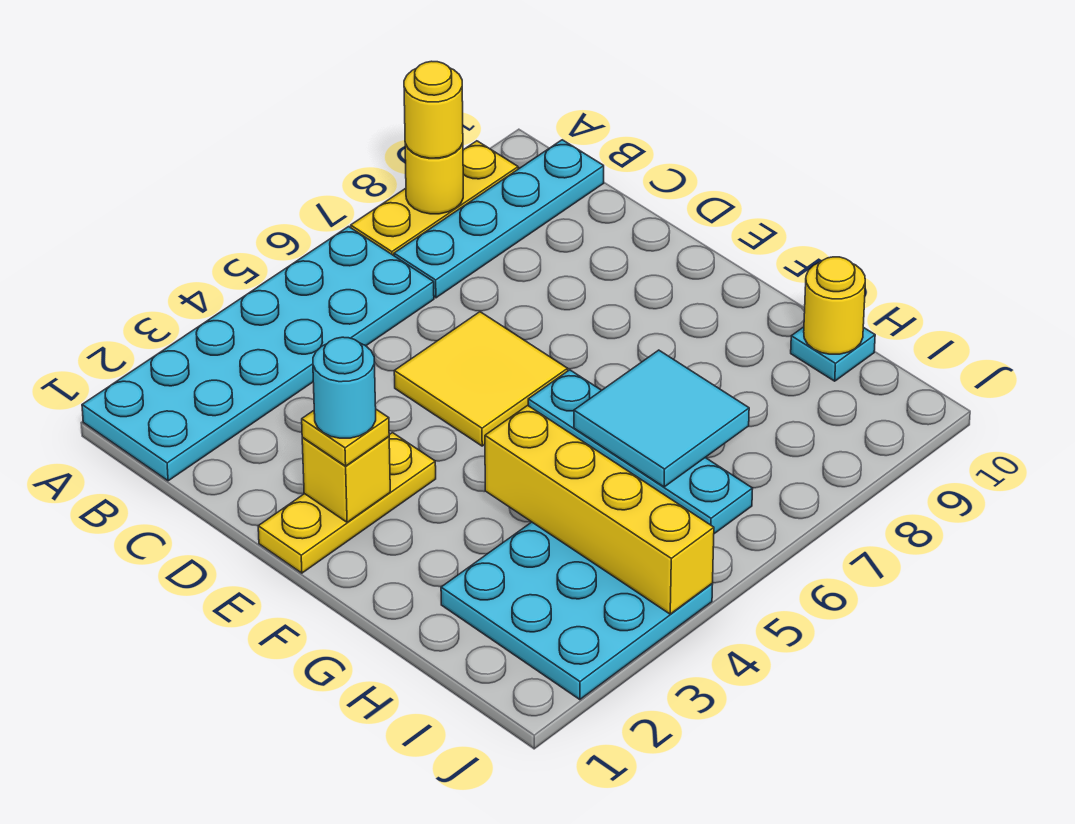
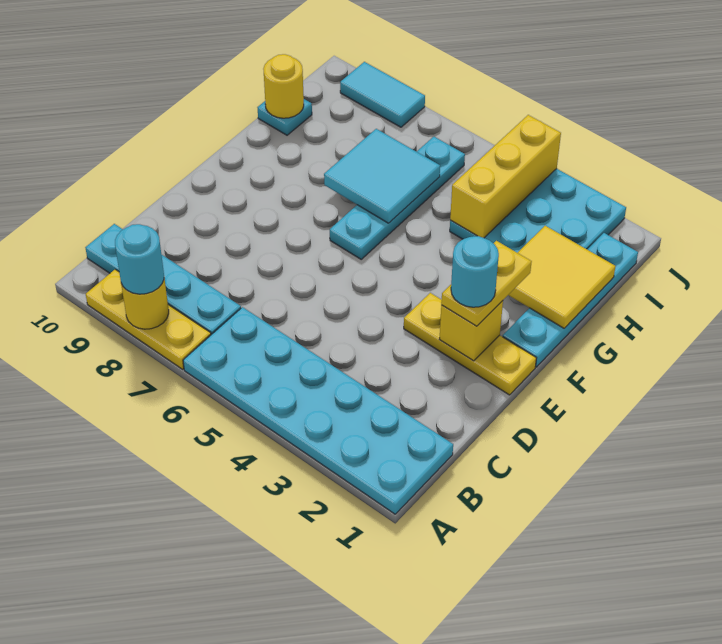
yellow 1x1 round brick [404,61,463,158] -> cyan 1x1 round brick [115,224,164,294]
yellow 2x2 tile [394,312,568,446] -> yellow 2x2 tile moved to [509,226,616,328]
yellow 1x1 plate [302,409,389,466] -> yellow 1x2 plate [441,241,532,326]
none -> cyan 1x4 plate [503,233,638,367]
yellow 1x4 brick [485,405,714,614] -> yellow 1x3 brick [450,115,561,238]
none -> cyan 1x2 tile [340,62,425,127]

